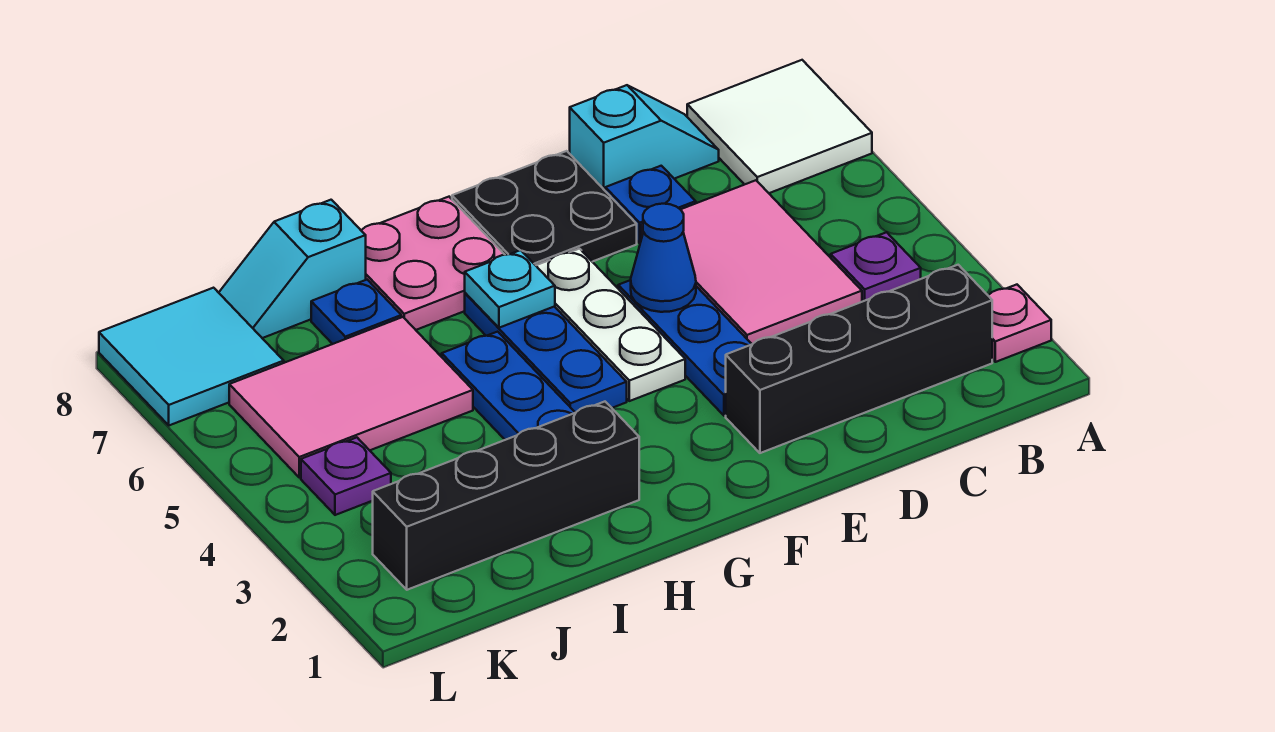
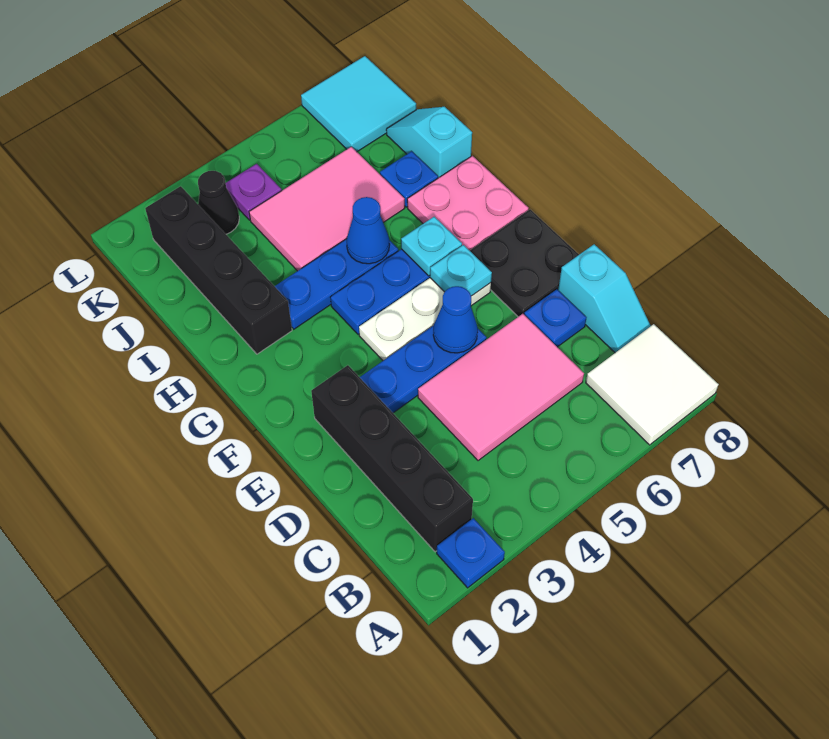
pink 1x1 plate [988,285,1051,362] -> blue 1x1 plate [437,518,505,588]
purple 1x1 plate [831,232,921,302] -> none
none -> cyan 1x1 plate [430,245,492,296]
none -> blue 1x1 cone [347,197,390,264]
pink 2x3 tile [229,317,473,478] -> pink 2x3 tile turned to [249,147,405,271]
none -> black 1x1 cone [198,171,239,234]

